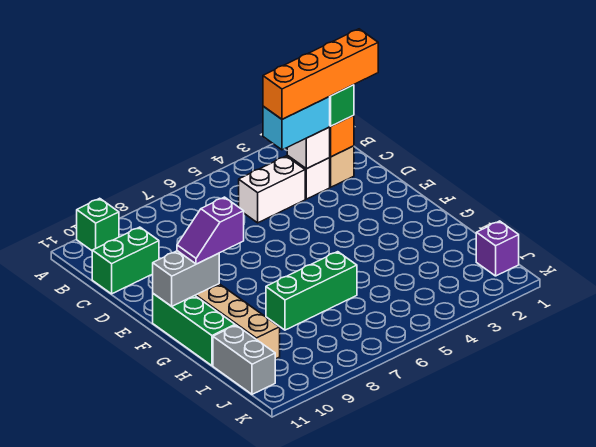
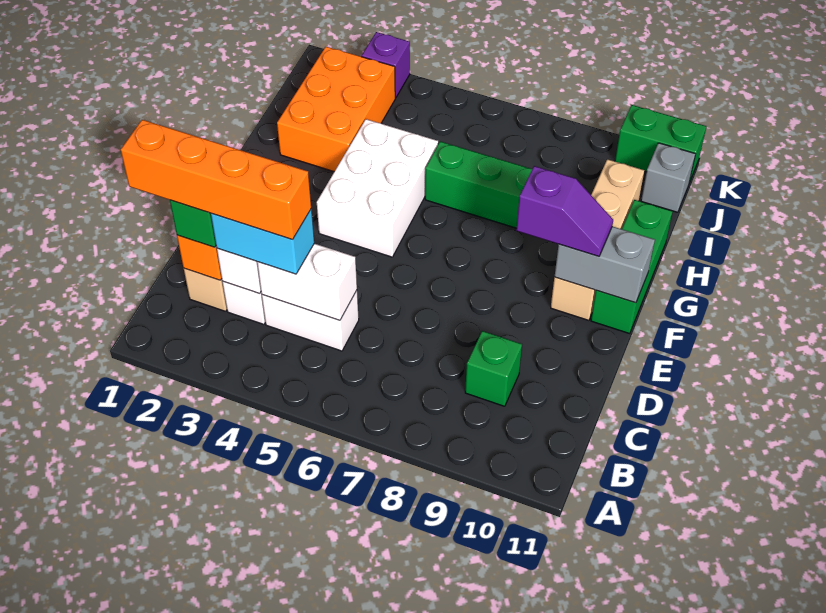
green 1x1 brick [77,198,119,250] -> green 1x1 brick moved to [465,331,522,406]
none -> white 1x2 brick [257,244,357,320]
green 1x2 brick [92,227,159,294] -> green 1x2 brick moved to [615,105,707,183]
none -> white 2x3 brick [317,119,438,257]
none -> orange 2x3 brick [277,47,395,172]
grey 1x2 brick [213,325,275,394] -> grey 1x1 brick [641,143,695,212]
purple 1x1 brick [476,221,519,276] -> purple 1x1 brick moved to [362,32,410,98]

